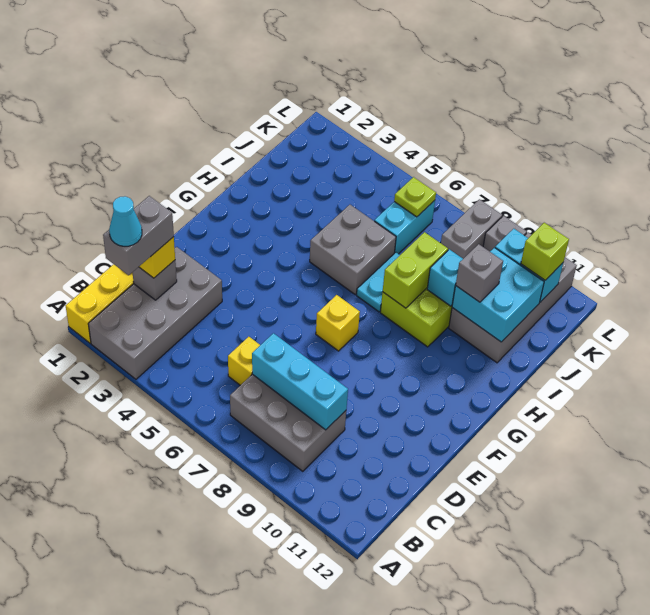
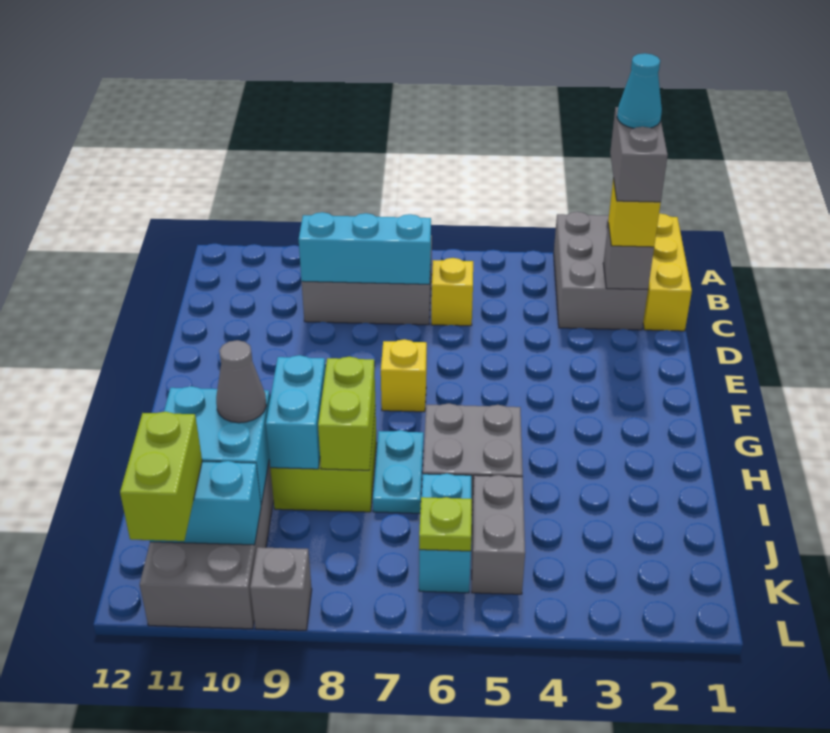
grey 2x4 brick [88,247,222,379] -> grey 2x3 brick [554,212,648,330]
cyan 1x1 brick [427,249,463,306] -> cyan 1x2 brick [266,355,325,469]
grey 1x1 brick [456,244,503,302] -> grey 1x1 cone [216,340,266,423]
grey 1x2 brick [441,199,502,259] -> grey 1x2 brick moved to [472,475,525,594]
lime 1x1 brick [521,223,569,280] -> lime 1x2 brick [120,412,202,541]

